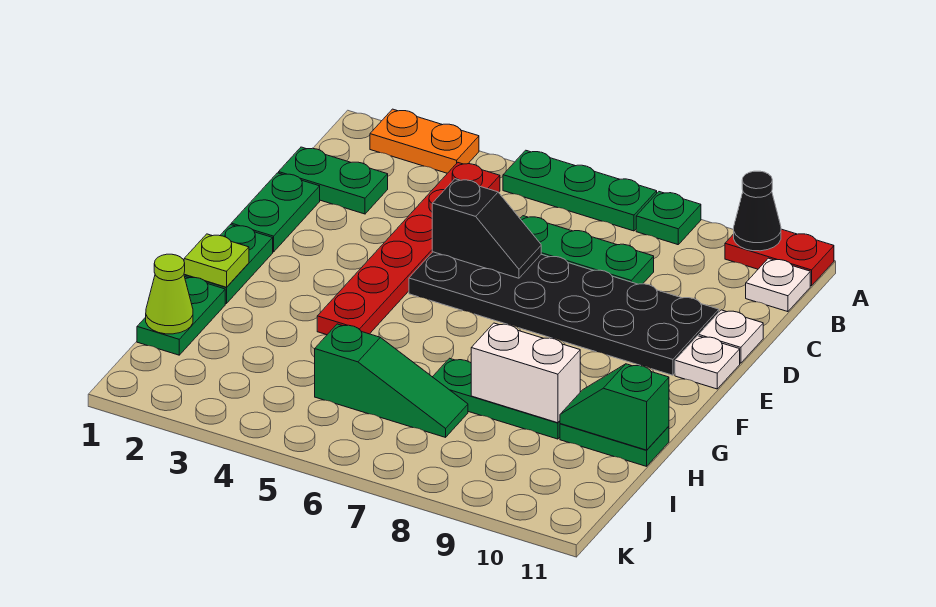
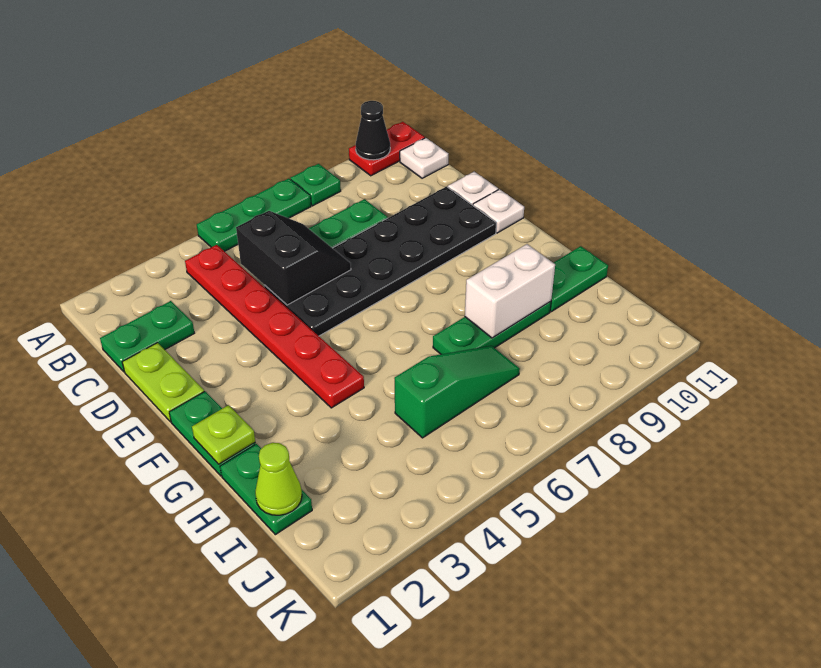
orange 1x2 plate [370,109,479,173] -> none
green 1x2 plate [231,173,320,252] -> lime 1x2 plate [122,343,204,422]
black 1x2 slope [432,179,541,278] -> black 2x2 slope [236,211,351,305]
green 1x2 slope [560,364,669,450] -> none

